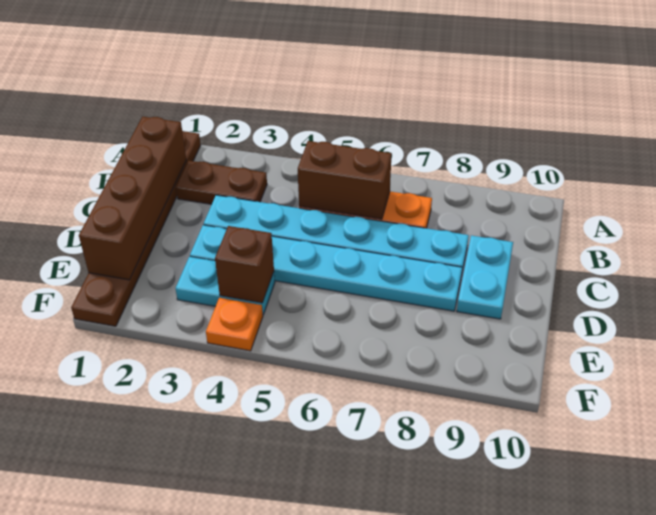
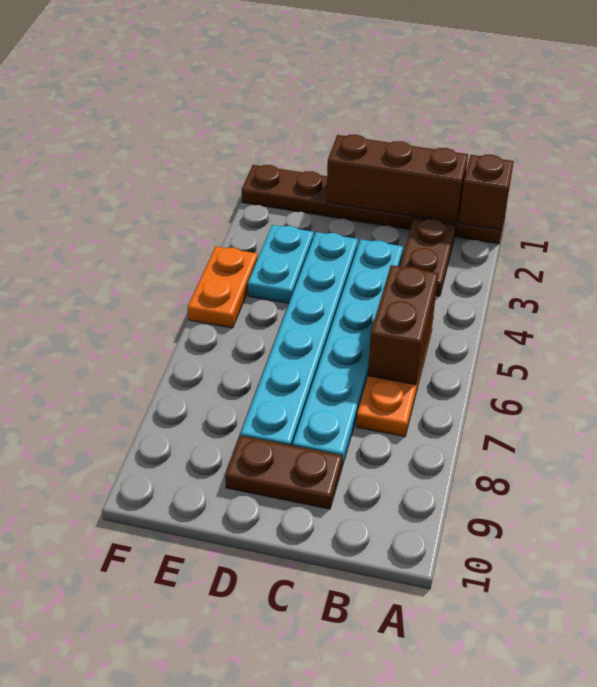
brown 1x4 brick [79,117,186,280] -> brown 1x3 brick [327,135,468,223]
cyan 1x2 plate [457,235,513,319] -> brown 1x2 plate [225,435,342,509]
brown 1x1 brick [215,226,274,303] -> brown 1x1 brick moved to [459,155,514,230]
orange 1x1 plate [206,298,263,351] -> orange 1x2 plate [188,246,258,328]

